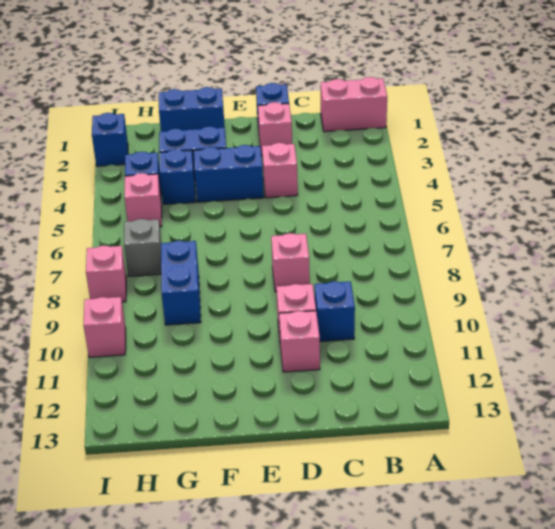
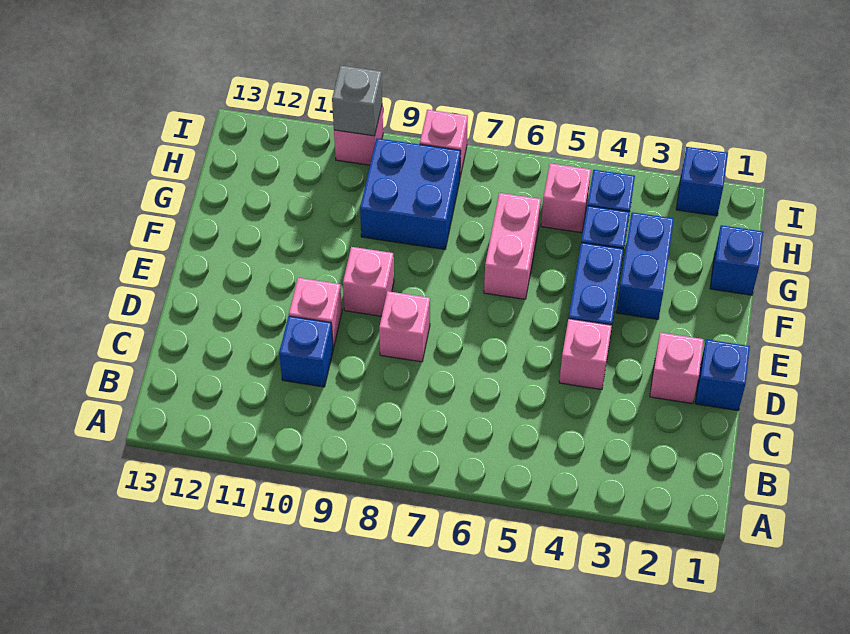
pink 1x2 brick [321,77,387,132] -> pink 1x2 brick moved to [484,193,541,299]
pink 1x1 brick [279,311,320,372] -> pink 1x1 brick moved to [343,247,394,316]
blue 1x2 brick [159,87,225,132] -> blue 1x1 brick [710,225,763,295]
blue 1x2 brick [161,241,201,325] -> blue 2x2 brick [360,138,461,249]
grey 1x1 brick [124,219,161,277] -> grey 1x1 brick moved to [332,66,382,136]

